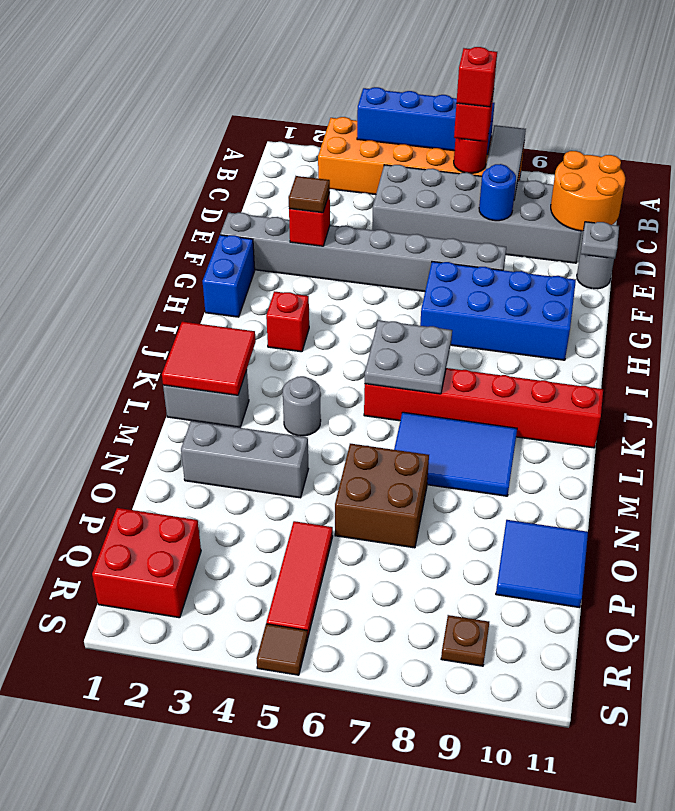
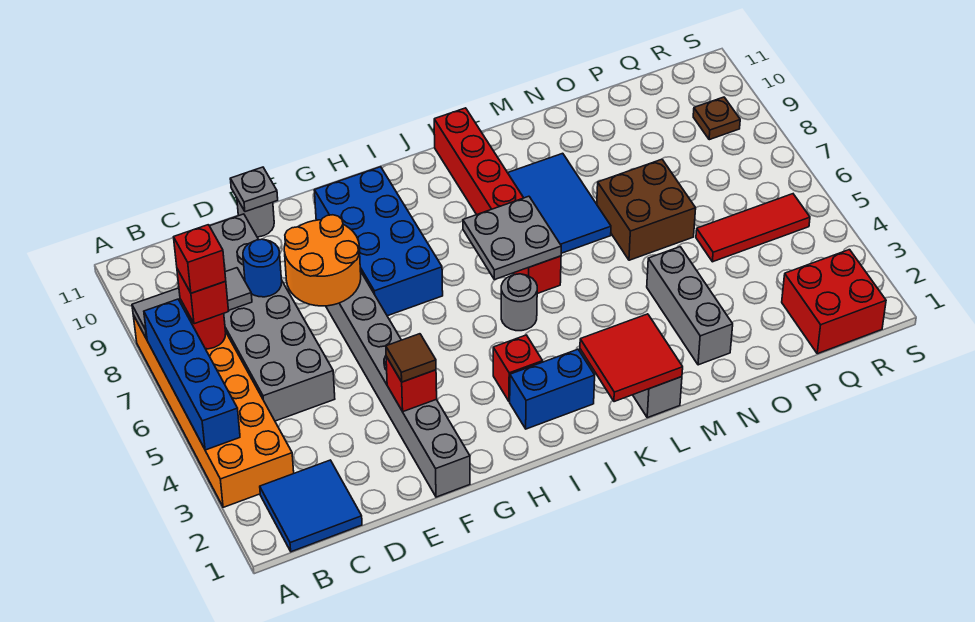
orange 2x2 round brick [551,151,625,231] -> orange 2x2 round brick moved to [284,215,361,306]
blue 1x2 brick [203,235,255,317] -> blue 1x2 brick moved to [510,349,595,429]
grey 1x1 round brick [283,376,321,436] -> grey 1x1 round brick moved to [501,274,537,331]
blue 2x2 tile [496,520,588,608] -> blue 2x2 tile moved to [260,460,362,552]
brown 1x1 tile [257,624,308,675] -> none

